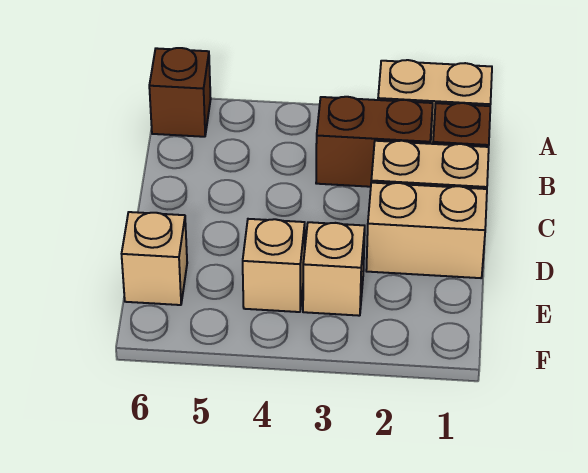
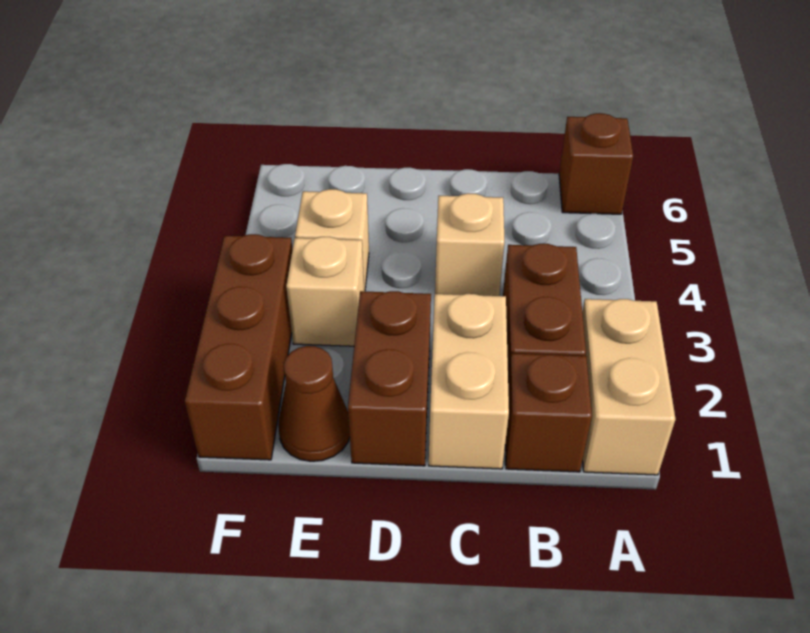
tan 1x2 brick [366,183,487,278] -> brown 1x2 brick [348,291,431,466]
none -> brown 1x1 cone [278,346,350,461]
tan 1x1 brick [122,212,187,305] -> tan 1x1 brick moved to [435,193,504,296]
none -> brown 1x3 brick [185,234,293,460]

